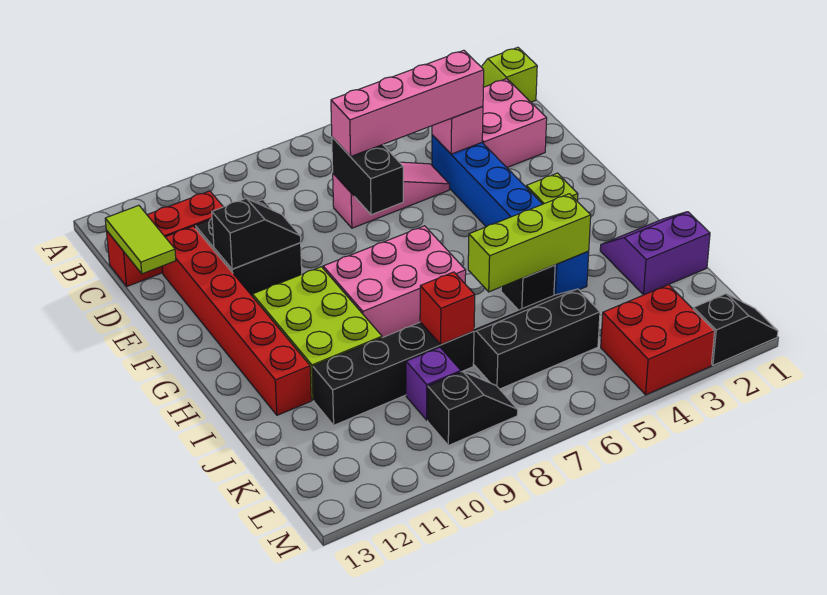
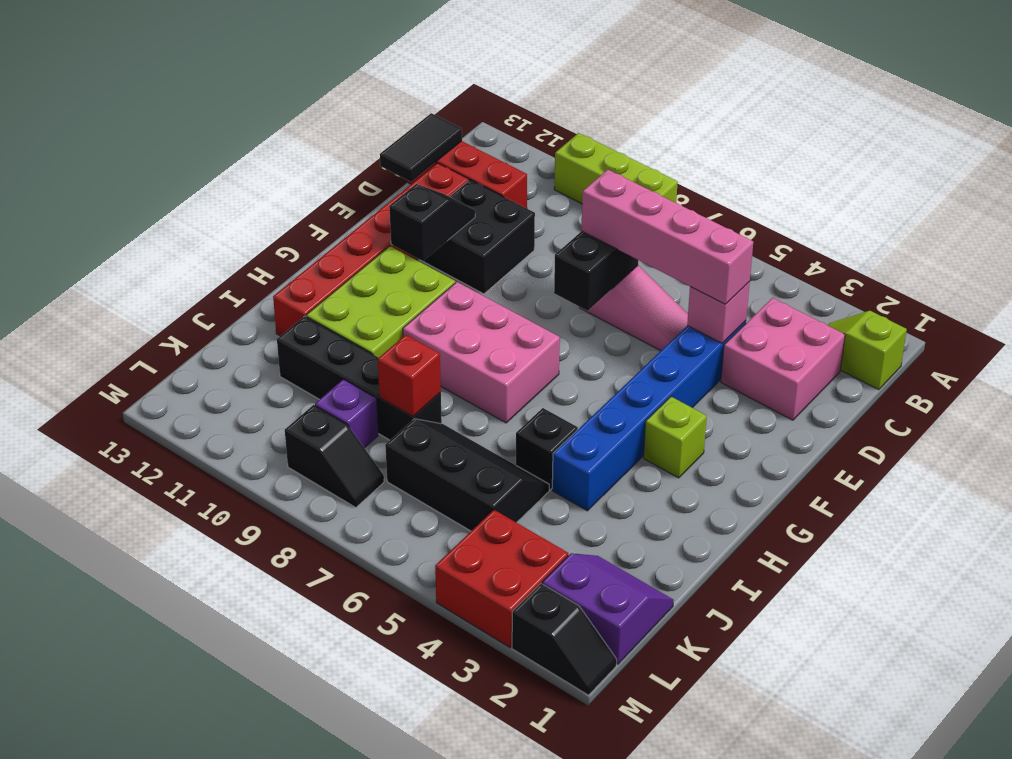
lime 1x2 tile [105,205,176,274] -> black 1x2 tile [380,113,462,182]
black 1x2 slope [212,198,301,269] -> black 1x2 slope turned to [389,184,475,261]
purple 2x2 slope [600,212,710,295] -> purple 2x2 slope moved to [542,553,674,664]
lime 1x3 brick [468,194,591,292] -> lime 1x3 brick moved to [554,133,678,204]

